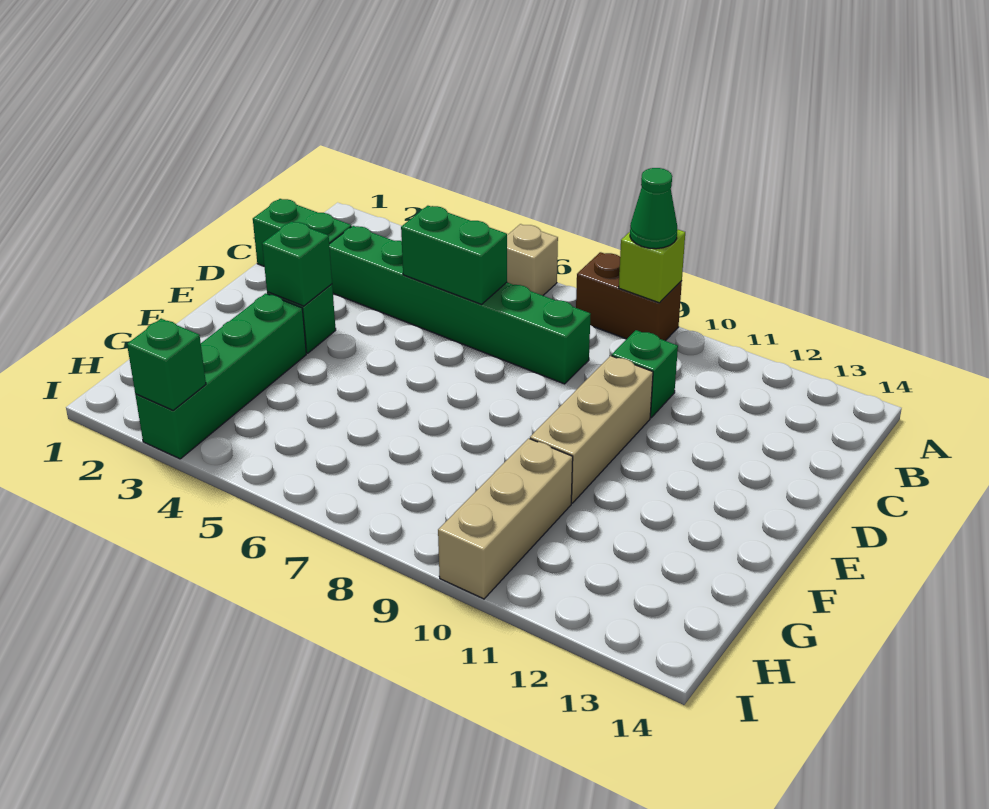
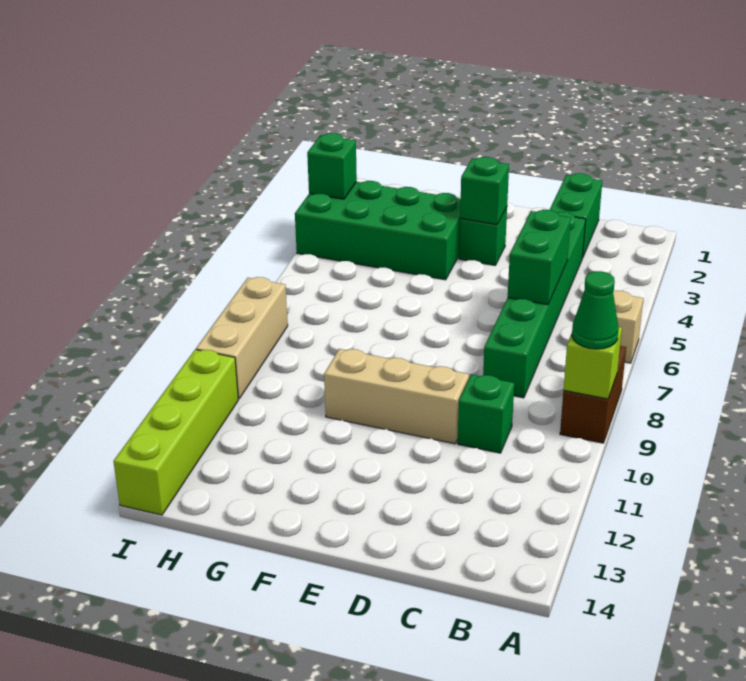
green 1x4 brick [135,293,306,459] -> green 2x4 brick [295,181,461,280]
tan 1x3 brick [438,438,573,599] -> tan 1x3 brick turned to [196,277,288,399]
none -> lime 1x4 brick [113,350,238,515]

